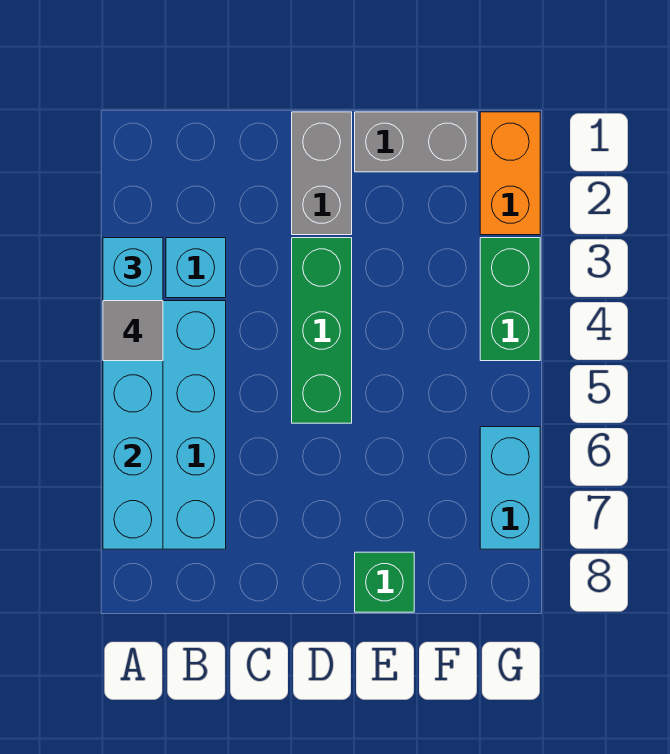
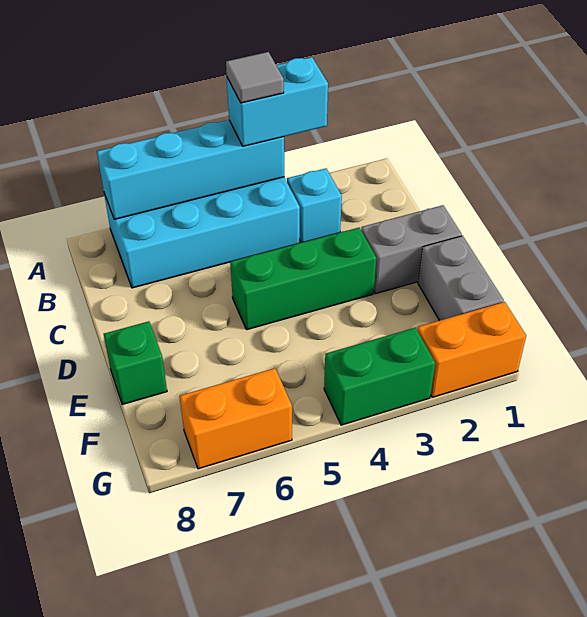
cyan 1x2 brick [480,427,540,549] -> orange 1x2 brick [180,368,292,469]

